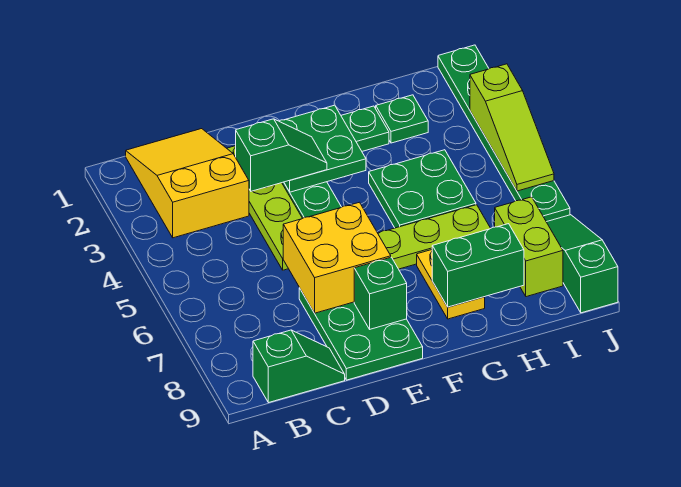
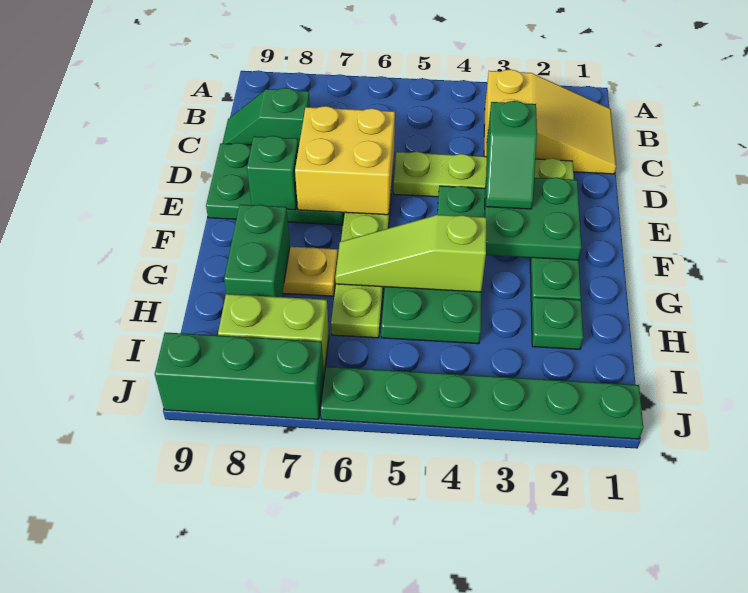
green 1x2 slope [253,330,345,403] -> green 1x2 slope turned to [223,88,310,146]
lime 1x3 slope [470,64,554,191] -> lime 1x3 slope moved to [335,215,486,292]
green 1x3 slope [547,215,618,313] -> green 1x3 brick [155,332,324,419]

